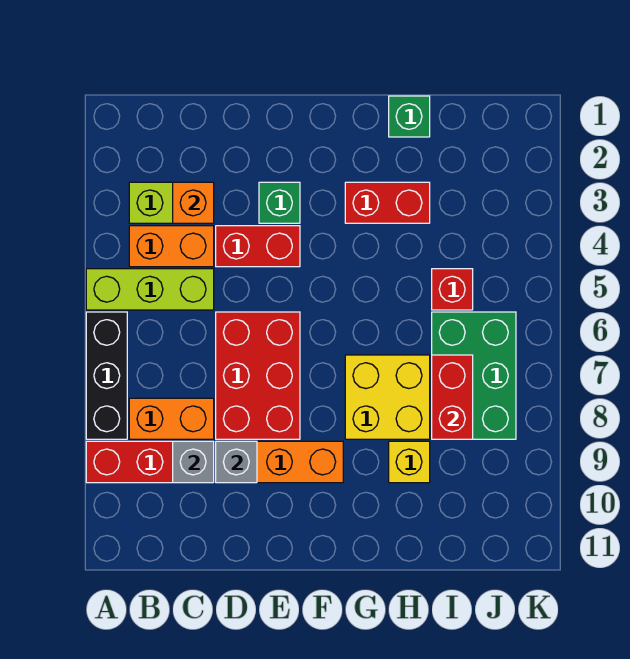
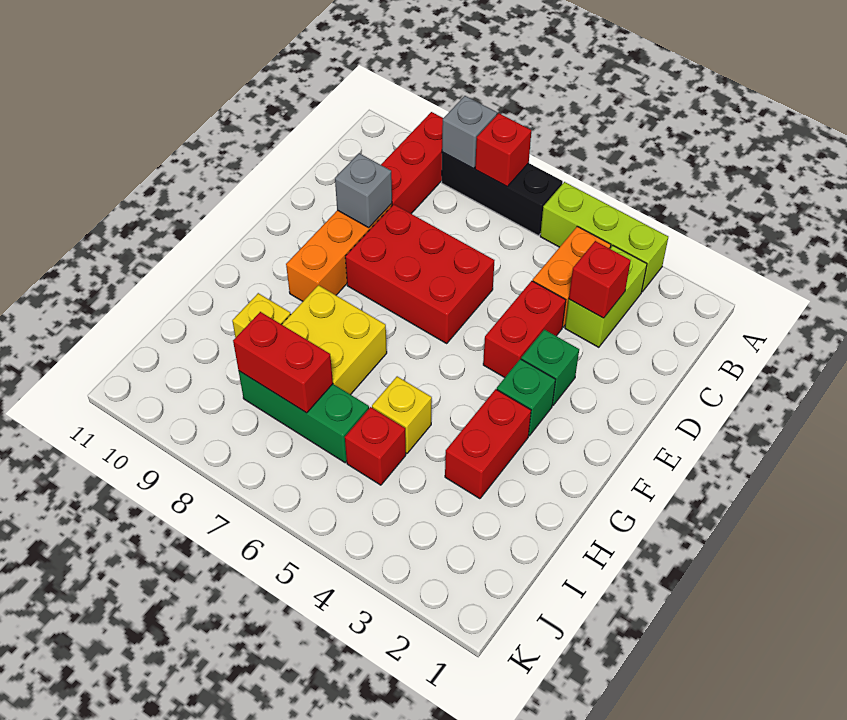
lime 1x3 brick [86,269,214,310] -> lime 1x3 brick turned to [540,182,668,292]
none -> red 1x1 brick [475,113,531,186]
orange 1x2 brick [129,398,214,439] -> none
orange 1x1 brick [173,182,214,223] -> red 1x1 brick [569,241,631,318]
grey 1x1 brick [173,441,214,483] -> grey 1x1 brick moved to [442,96,497,169]
green 1x1 brick [389,96,430,137] -> green 1x1 brick moved to [497,359,556,436]
none -> yellow 1x1 brick [372,376,432,454]
green 2x3 brick [432,312,516,439] -> green 1x3 brick [239,371,369,463]

